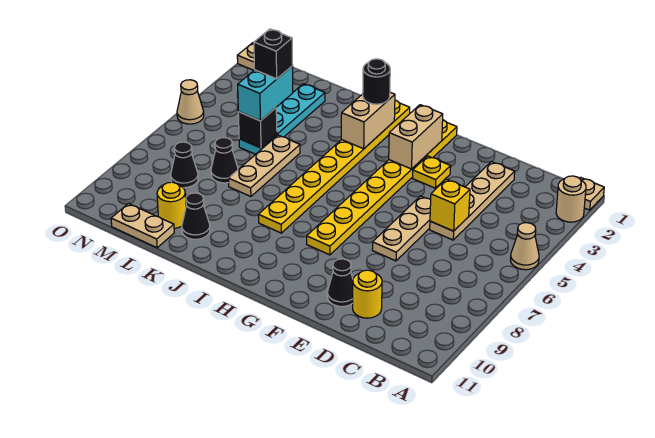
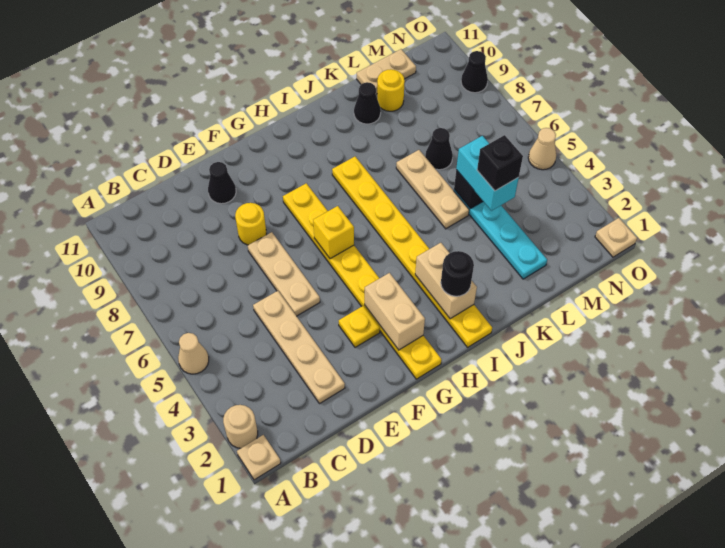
yellow 1x1 brick [430,179,470,231] -> yellow 1x1 brick moved to [313,206,354,259]
yellow 1x1 round brick [353,270,382,318] -> yellow 1x1 round brick moved to [235,203,267,245]
black 1x1 cone [171,142,198,188] -> black 1x1 cone moved to [461,51,488,93]

